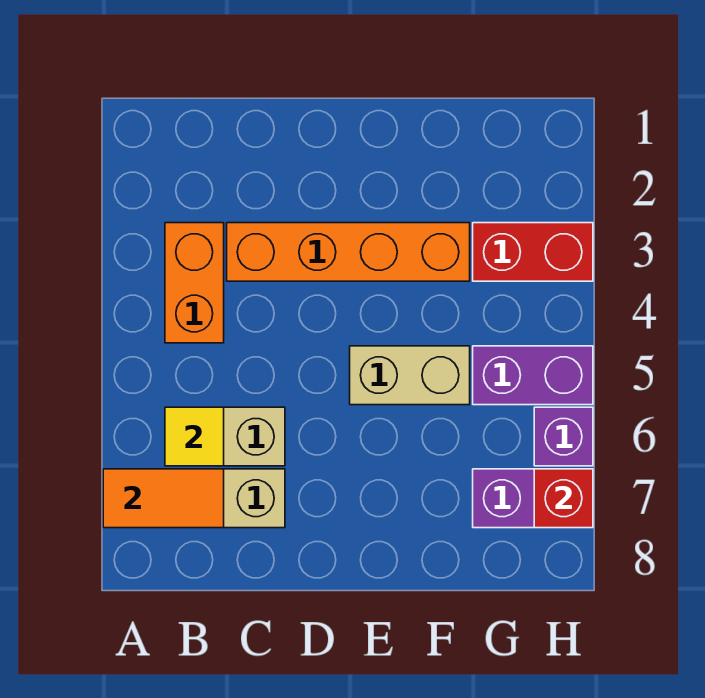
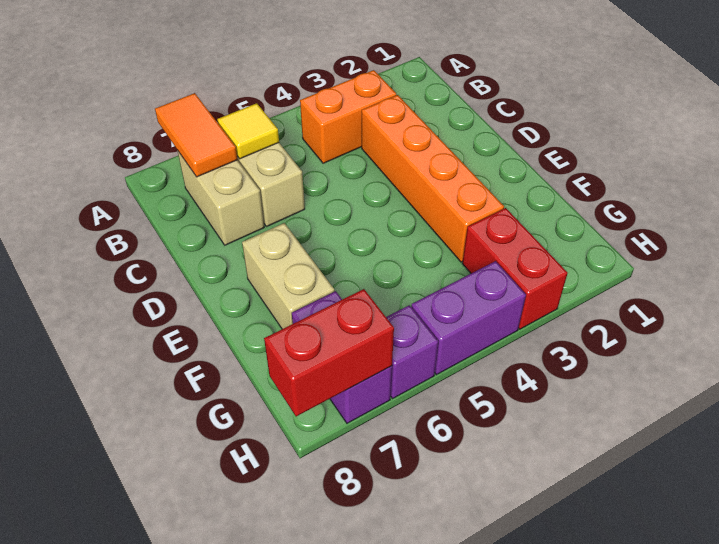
tan 1x2 brick [350,346,470,405] -> tan 1x2 brick moved to [242,223,335,329]
purple 1x2 brick [473,346,593,405] -> purple 1x2 brick turned to [411,261,526,375]
red 1x1 brick [534,469,593,528] -> red 1x2 brick [264,289,394,416]

